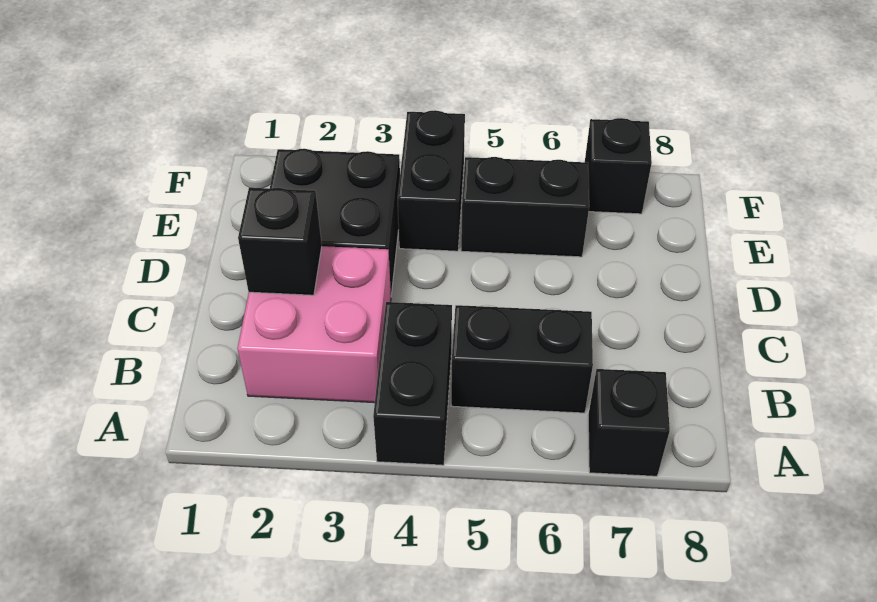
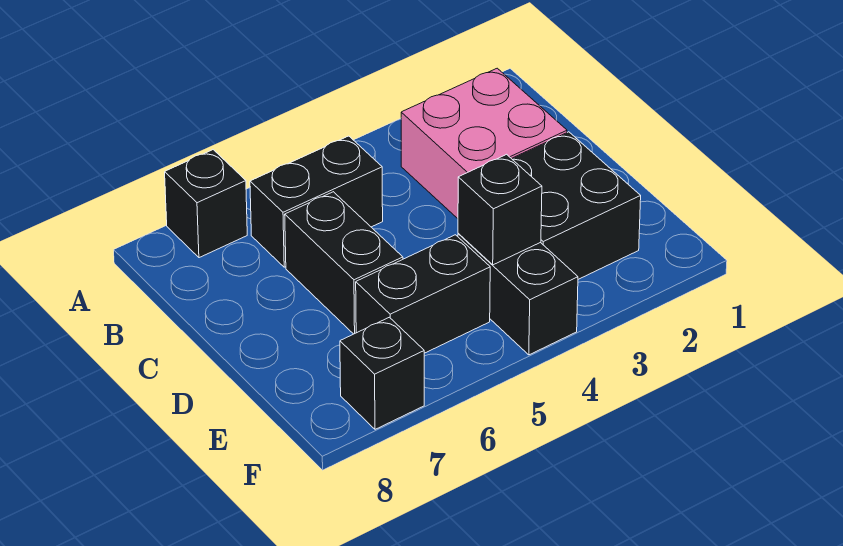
black 1x2 brick [373,302,452,465] -> black 1x2 brick moved to [285,192,403,334]
black 1x1 brick [238,188,322,295] -> black 1x1 brick moved to [458,154,542,265]

